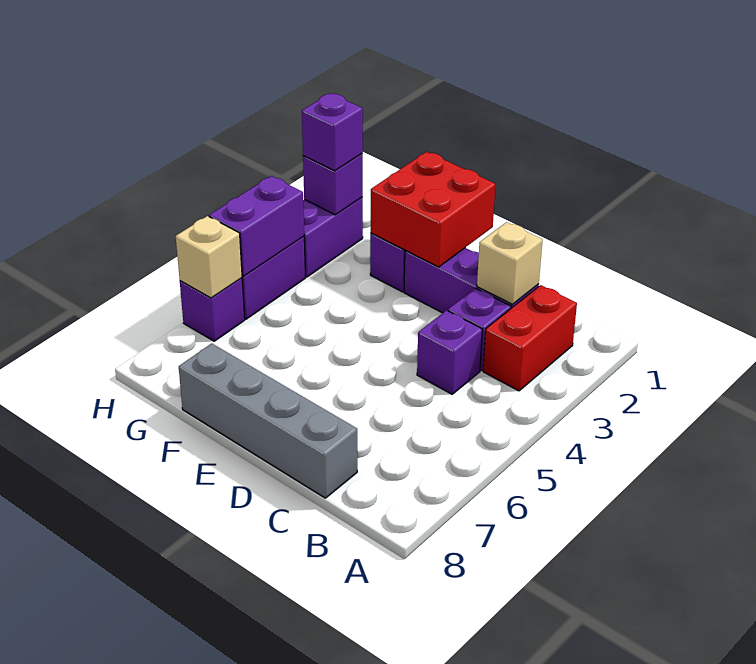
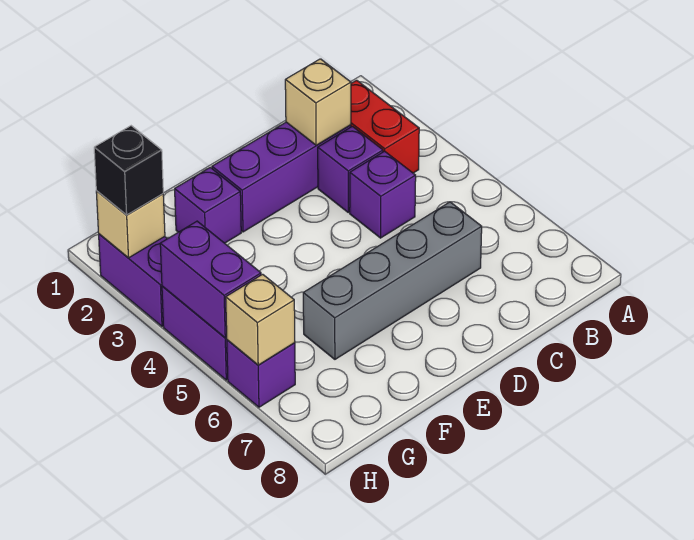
grey 1x4 brick [179,343,357,498] -> grey 1x4 brick moved to [303,202,482,359]
red 2x2 brick [371,152,495,267] -> none
purple 1x1 brick [303,154,363,215] -> tan 1x1 brick [96,191,165,258]
purple 1x1 brick [302,93,363,171] -> black 1x1 brick [94,126,163,215]

